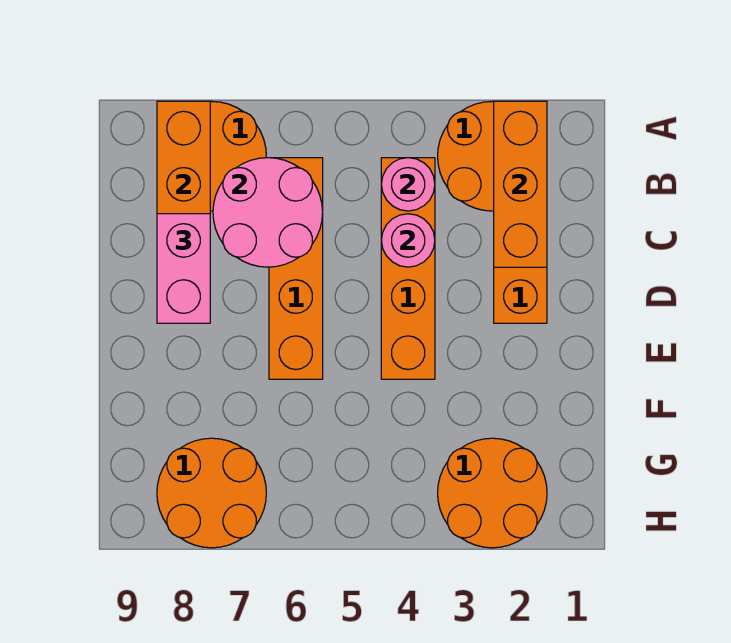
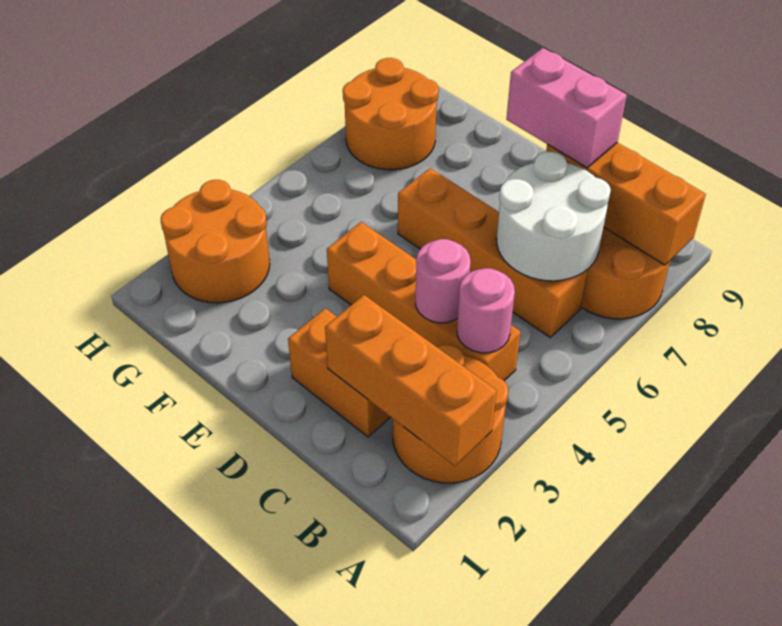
pink 2x2 round brick [213,158,323,267] -> white 2x2 round brick [497,151,611,281]

